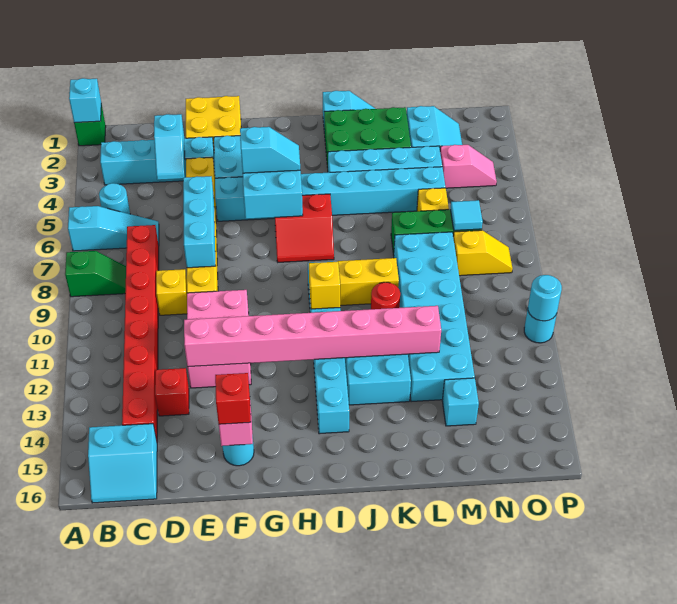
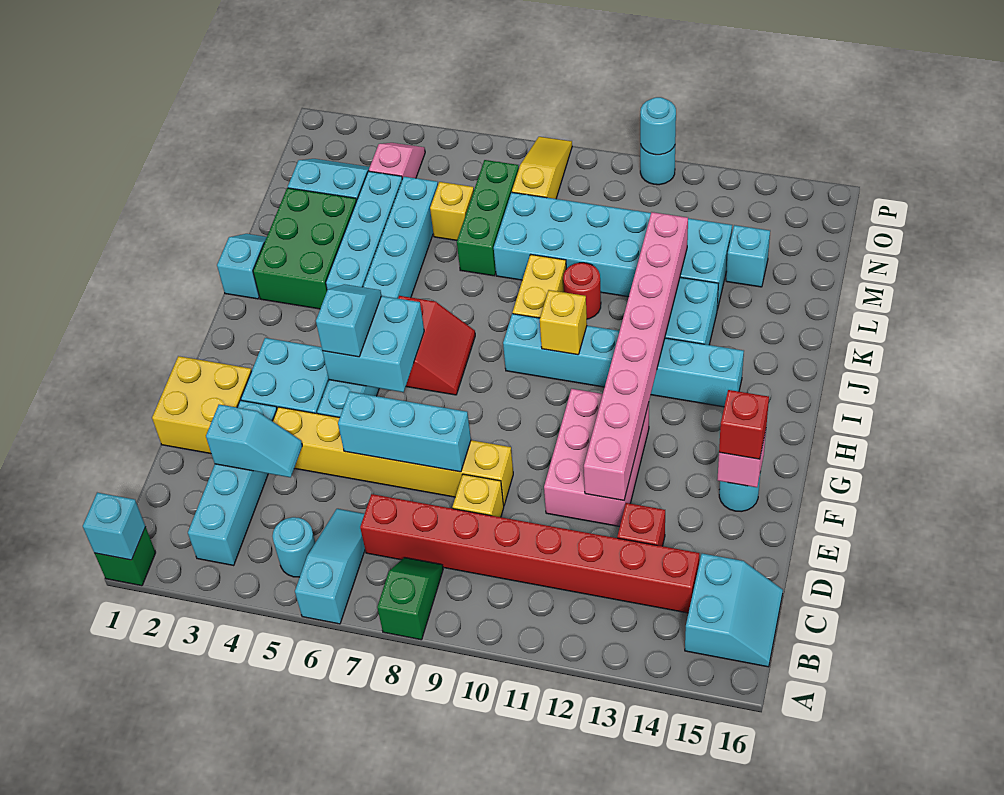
pink 2x3 brick [187,290,251,388] -> pink 2x3 brick turned to [544,389,649,527]
cyan 1x1 tile [450,200,483,231] -> none
yellow 1x2 slope [453,230,512,276] -> yellow 1x3 slope [512,137,572,199]

